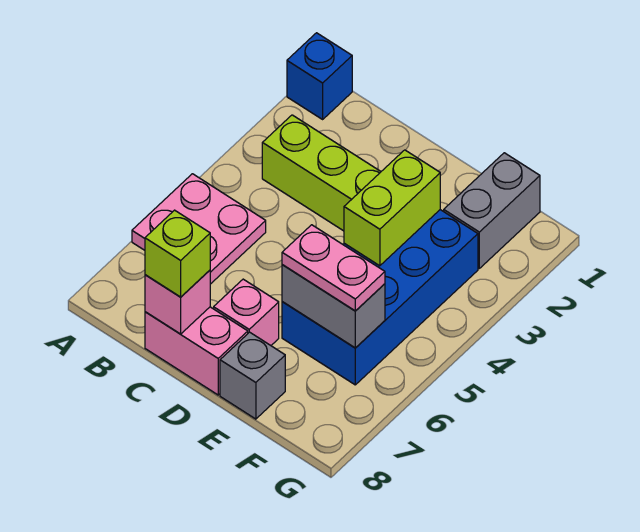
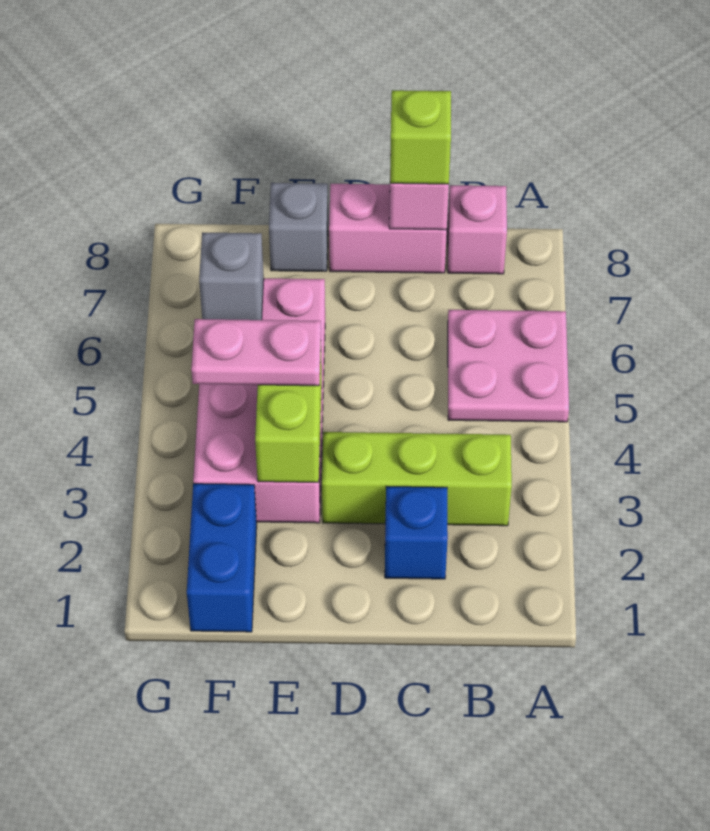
blue 1x1 brick [287,33,352,119] -> blue 1x1 brick moved to [385,486,448,579]
pink 1x1 brick [214,279,279,345] -> pink 1x1 brick moved to [447,185,507,274]
blue 2x4 brick [282,210,478,385] -> pink 2x4 brick [193,278,325,523]
grey 1x2 brick [282,265,385,348] -> grey 1x1 brick [199,232,264,320]
pink 1x2 plate [282,225,385,311] -> pink 1x2 plate moved to [191,319,321,386]
grey 1x2 brick [444,153,540,268] -> blue 1x2 brick [187,484,257,632]

